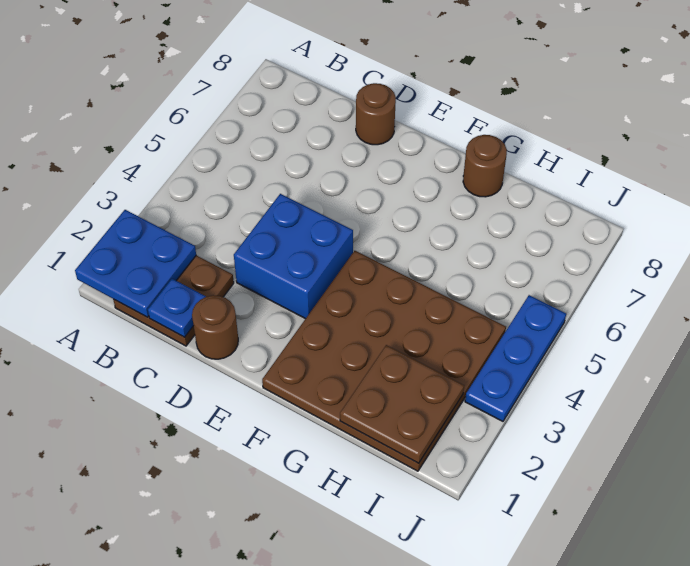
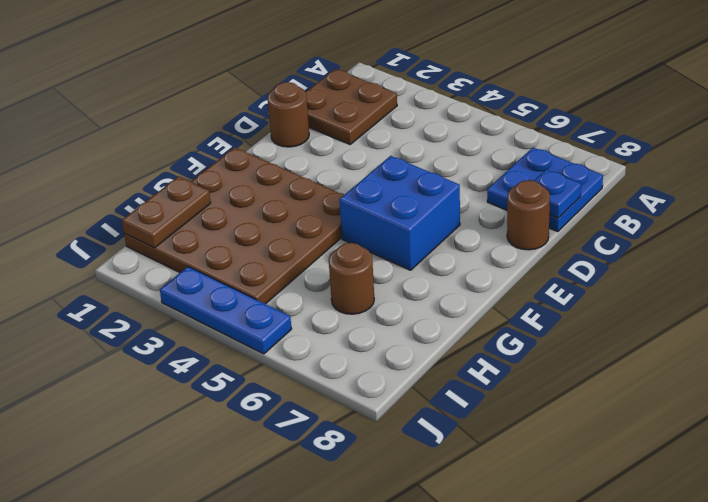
blue 2x2 plate [75,210,196,317] -> blue 2x2 plate moved to [487,148,603,232]
blue 1x1 plate [148,279,206,337] -> blue 1x1 plate moved to [534,170,581,218]
blue 2x2 brick [234,194,353,319] -> blue 2x2 brick moved to [339,156,460,270]
brown 1x1 round brick [463,135,507,197] -> brown 1x1 round brick moved to [329,243,374,314]
brown 2x2 plate [340,345,464,463] -> brown 1x2 plate [122,177,211,248]

